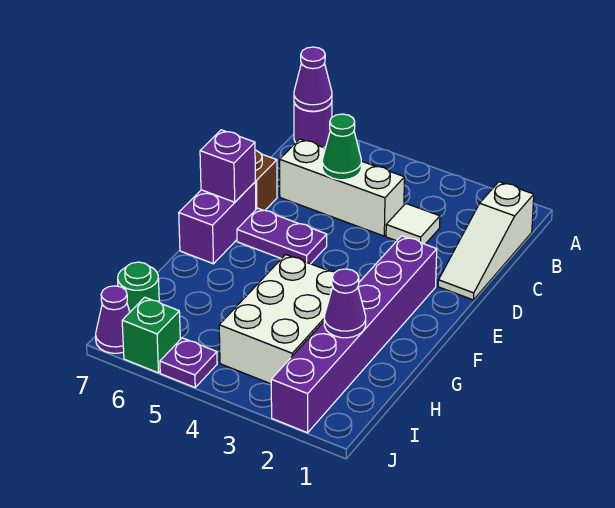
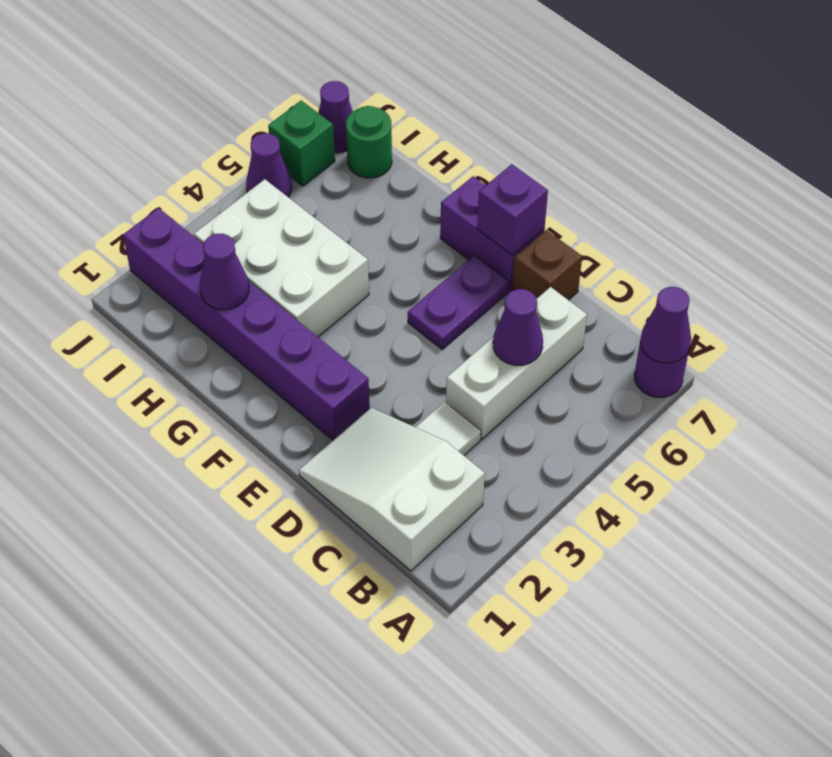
white 1x3 slope [438,182,534,300] -> white 2x3 slope [299,408,485,571]
green 1x1 cone [322,114,361,180] -> purple 1x1 cone [493,289,543,365]
purple 1x1 plate [160,338,217,387] -> purple 1x1 cone [246,133,292,197]

